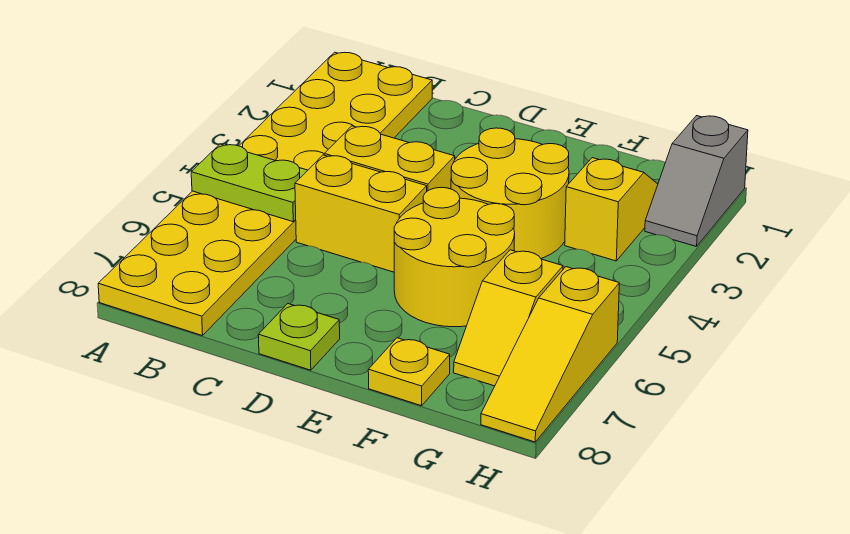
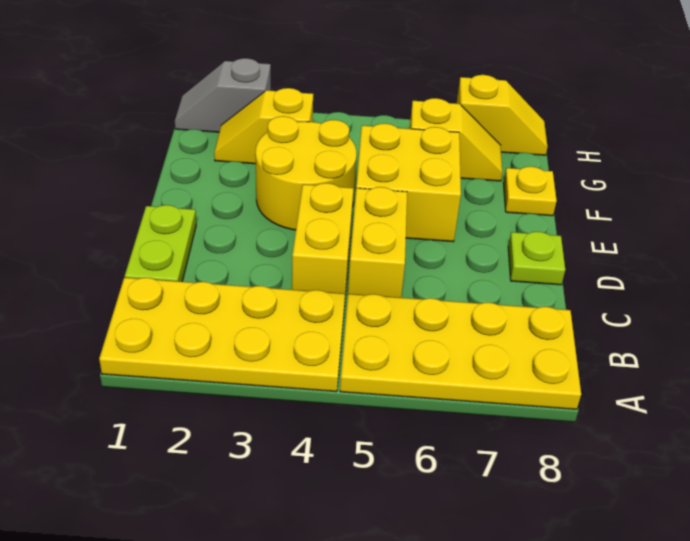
lime 1x2 plate [191,144,308,222] -> lime 1x2 plate moved to [125,205,196,282]
yellow 2x2 round brick [394,187,515,327] -> yellow 2x2 brick [356,124,461,242]
grey 1x2 slope [645,116,748,247] -> grey 1x2 slope turned to [175,58,271,132]
yellow 1x3 slope [481,267,619,442] -> yellow 1x2 slope [457,75,548,155]

